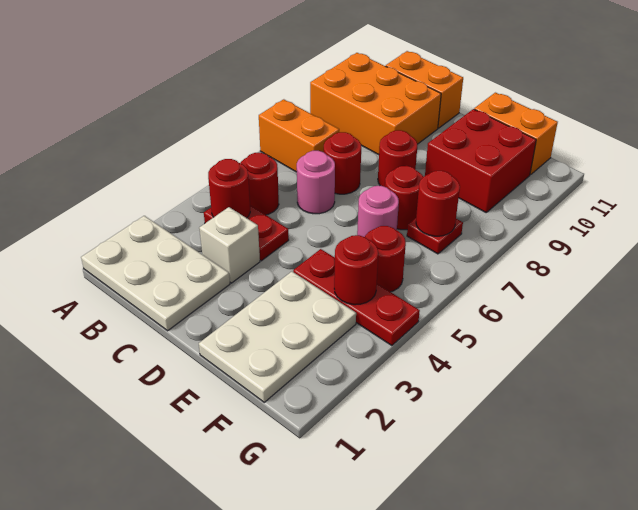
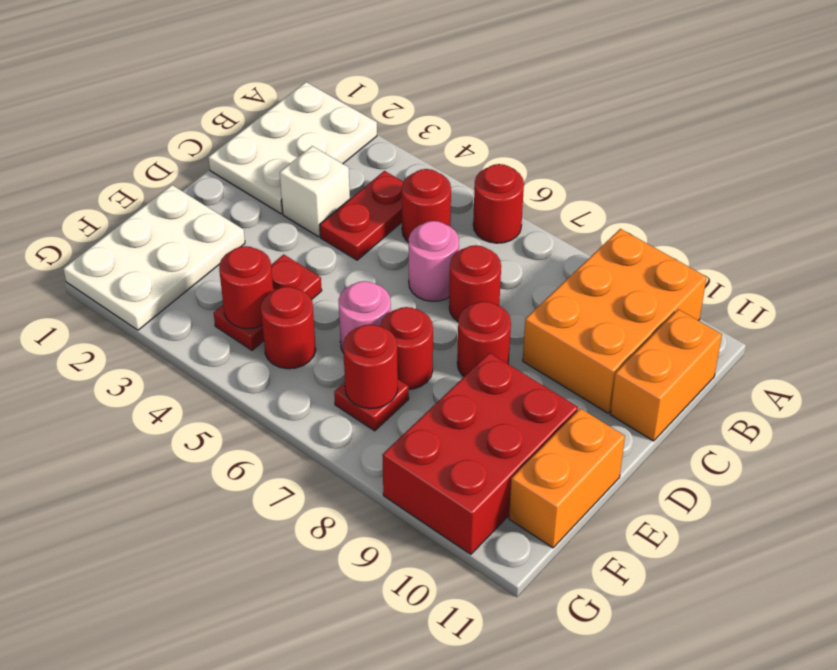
orange 1x2 brick [259,99,339,172] -> none
red 1x1 round brick [208,159,250,218] -> red 1x1 round brick moved to [473,164,524,243]
white 2x3 plate [199,271,356,402] -> white 2x3 plate turned to [63,185,245,330]
red 1x3 plate [293,249,420,346] -> red 1x2 plate [214,254,322,350]
red 2x2 brick [425,109,536,212] -> red 2x3 brick [382,353,578,554]

